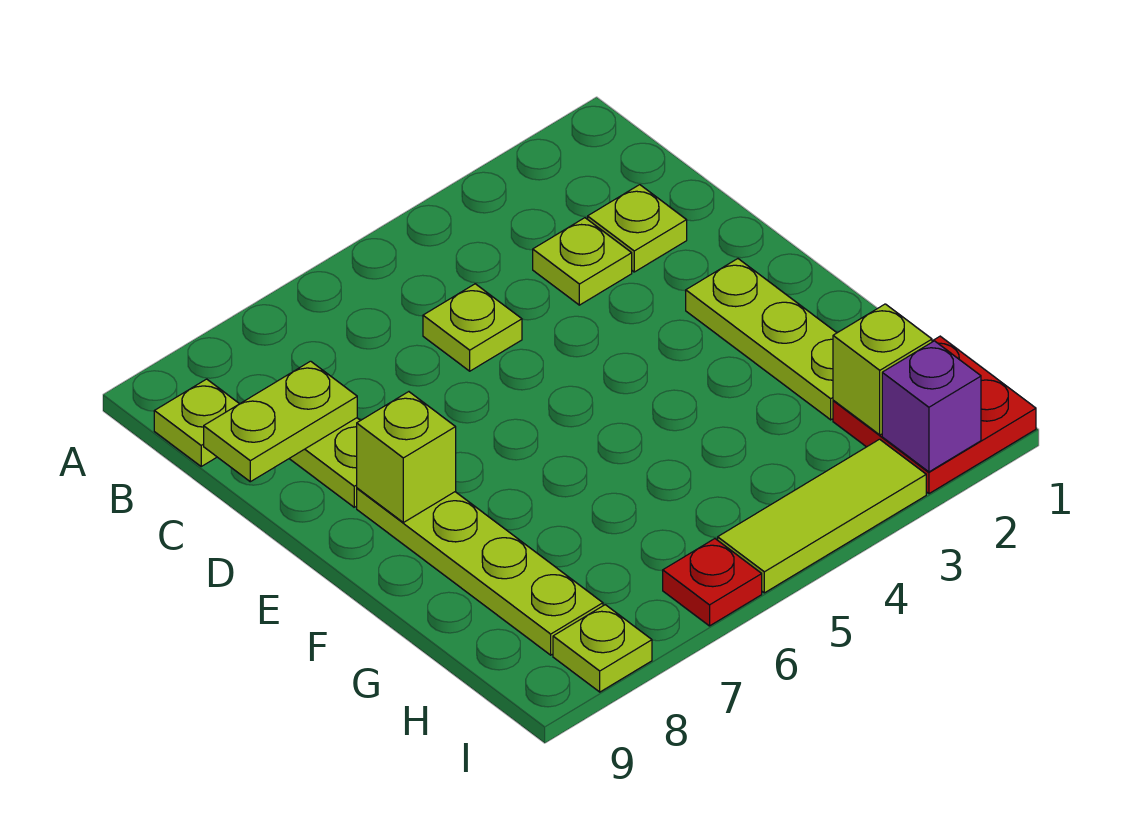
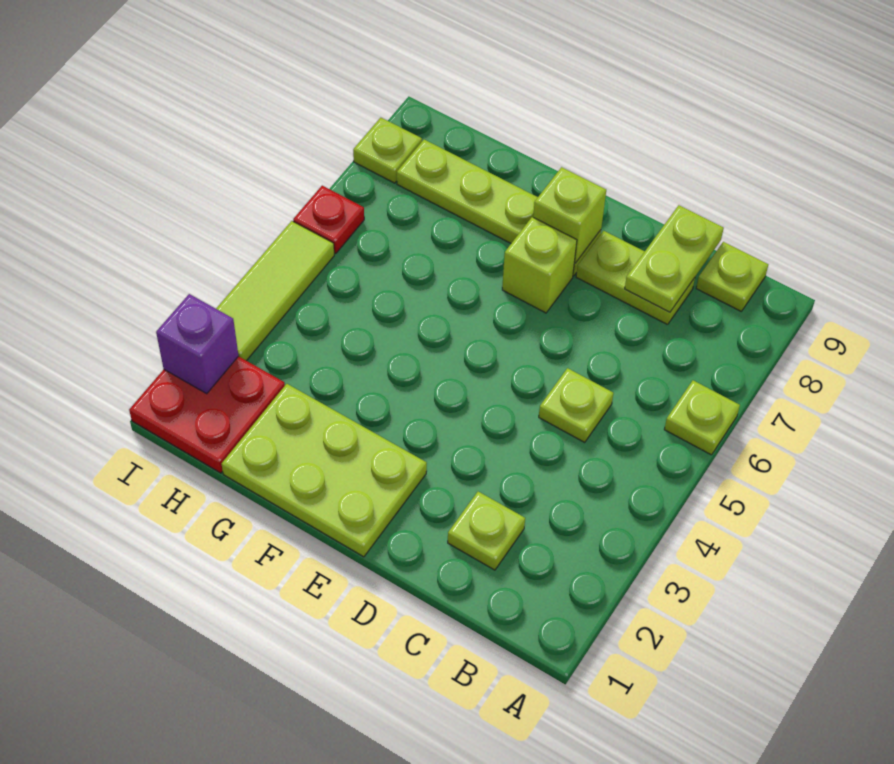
lime 1x1 plate [533,218,632,305] -> lime 1x1 plate moved to [664,380,740,455]
lime 1x3 plate [686,259,837,420] -> lime 2x3 plate [222,384,427,557]
lime 1x1 brick [833,304,932,435] -> lime 1x1 brick moved to [502,217,577,313]

